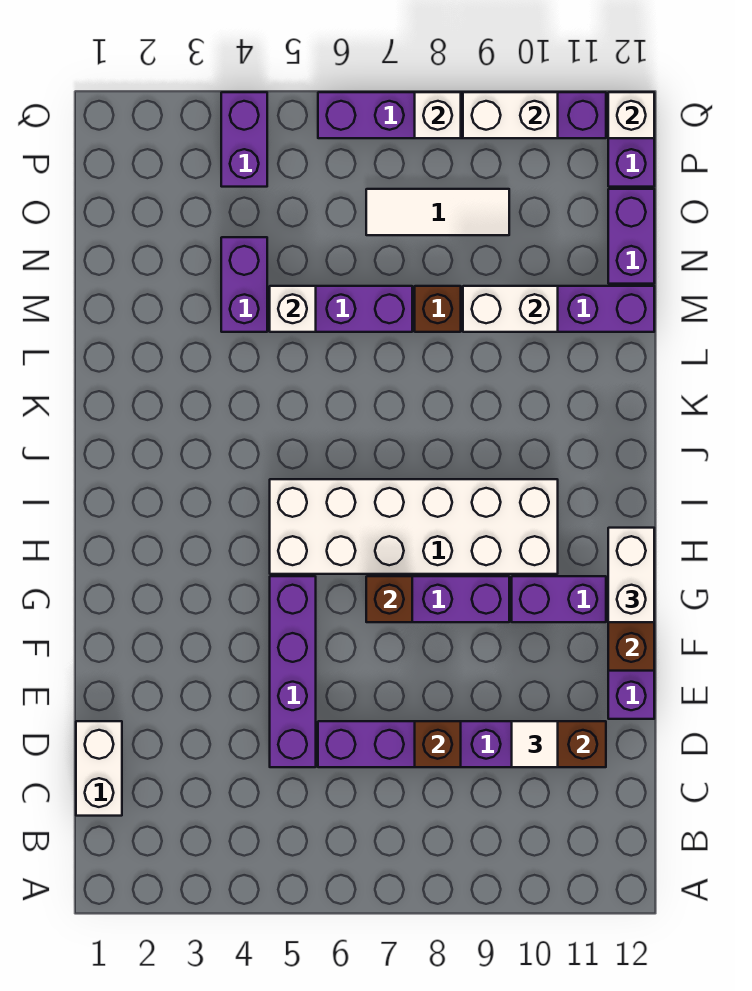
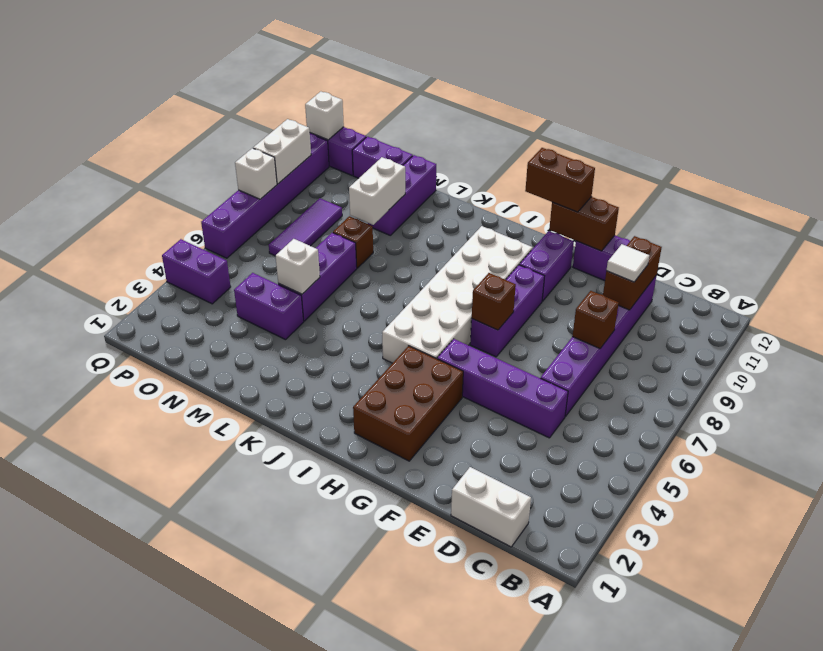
none -> brown 2x3 brick [353,346,463,461]
white 1x2 brick [608,528,654,622] -> brown 1x2 brick [525,148,595,212]
white 1x3 tile [366,189,509,235] -> purple 1x3 tile [269,198,342,256]

